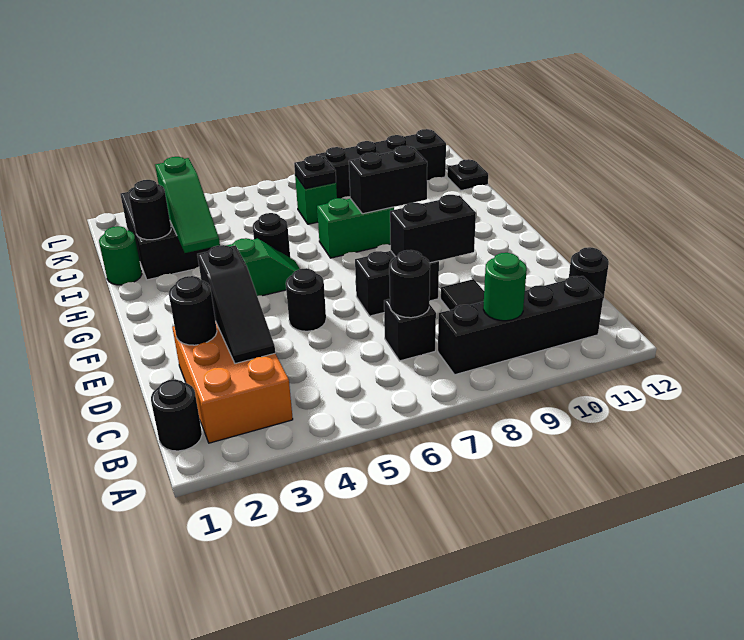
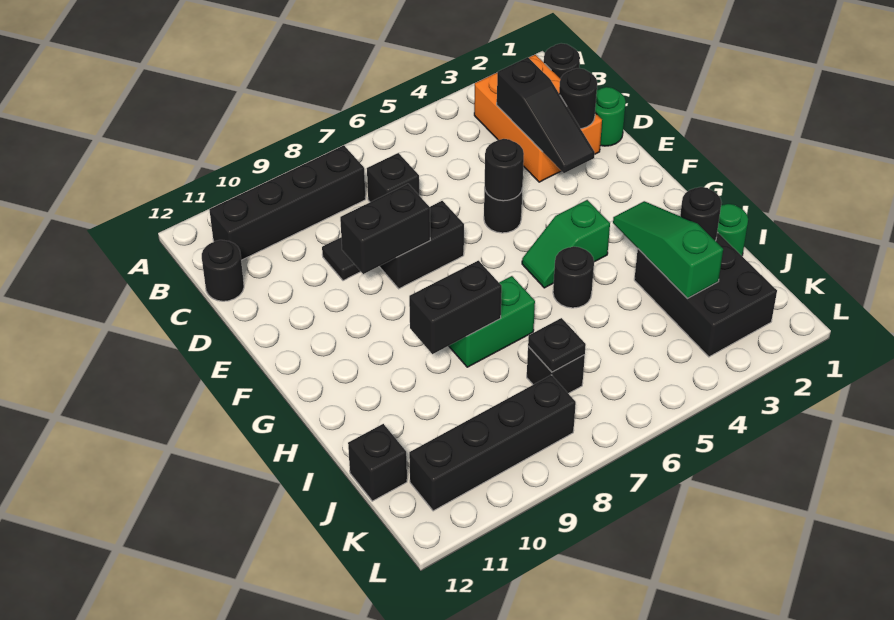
green 1x1 round brick [483,253,527,321] -> green 1x1 round brick moved to [595,87,626,146]
black 1x3 slope [197,245,275,364] -> black 1x3 slope turned to [497,57,595,173]
black 1x1 round brick [389,250,430,318] -> black 1x1 round brick moved to [485,139,524,201]
green 1x1 brick [295,175,337,224] -> black 1x1 brick [527,346,585,394]
black 1x1 plate [447,159,488,191] -> black 1x1 brick [348,424,407,501]

